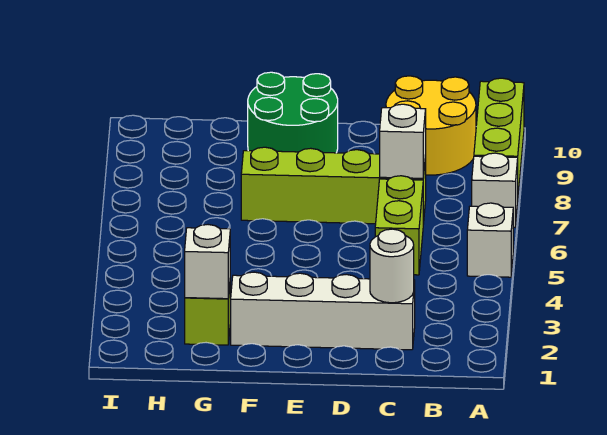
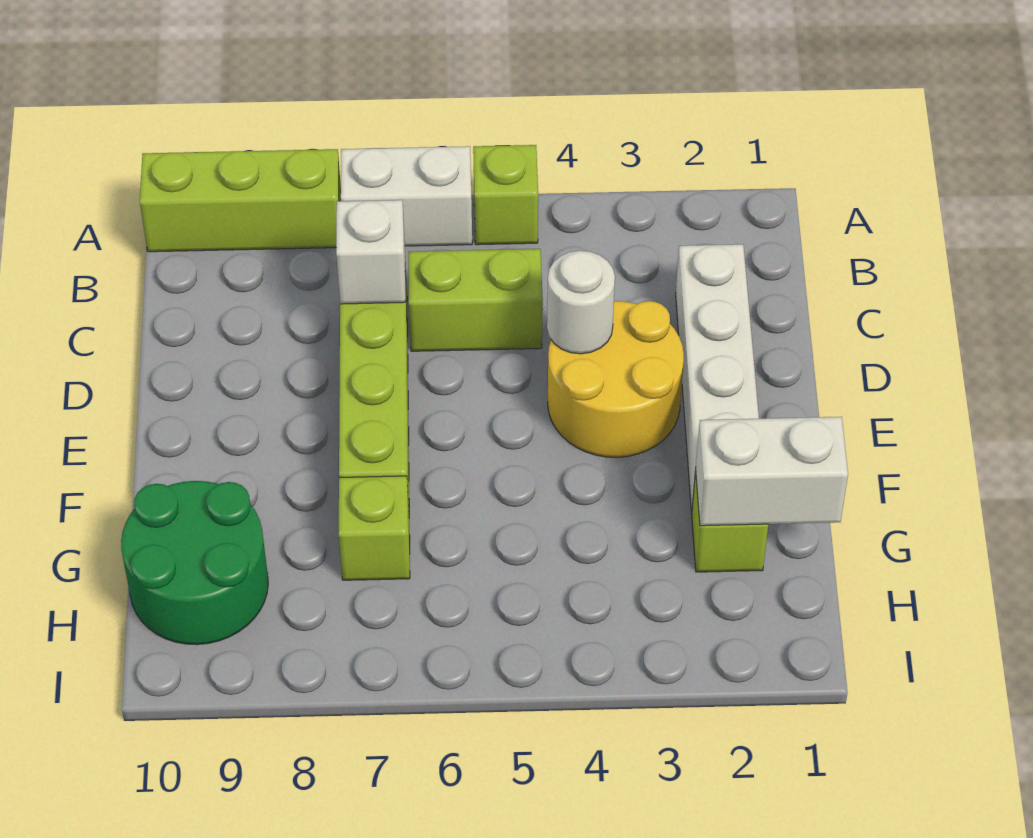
white 1x1 brick [467,203,513,277] -> lime 1x1 brick [473,145,538,245]
white 1x1 brick [472,153,518,227] -> white 1x2 brick [341,146,472,246]
yellow 2x2 round brick [386,76,476,175] -> yellow 2x2 round brick moved to [548,301,684,457]
white 1x1 round brick [370,229,414,303] -> white 1x1 round brick moved to [547,251,615,354]
green 2x2 round brick [248,72,338,153] -> green 2x2 round brick moved to [121,481,268,645]
white 1x1 brick [185,225,230,299] -> white 1x2 brick [696,417,848,526]
none -> lime 1x1 brick [339,476,410,580]

